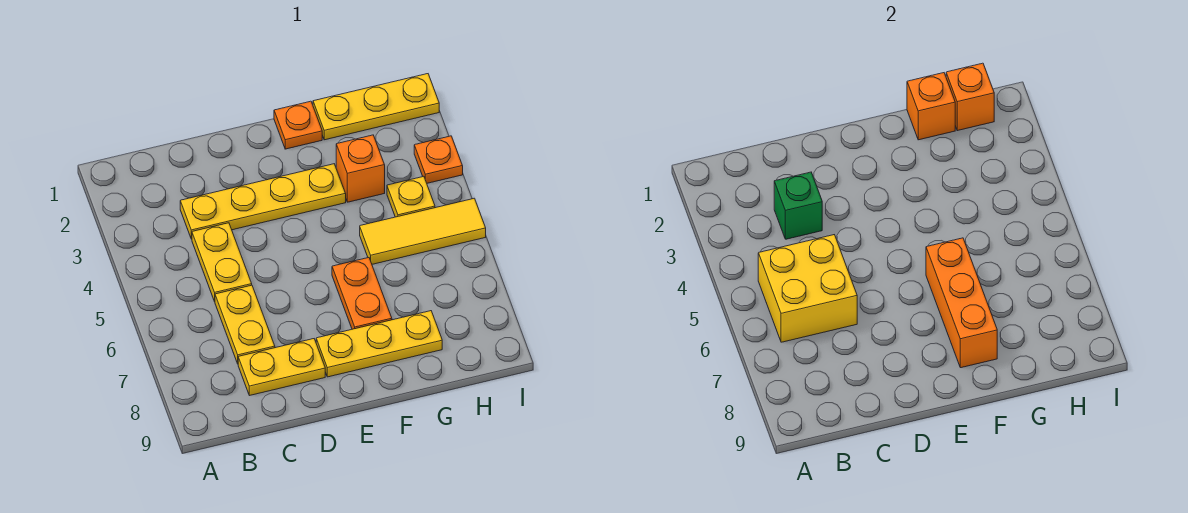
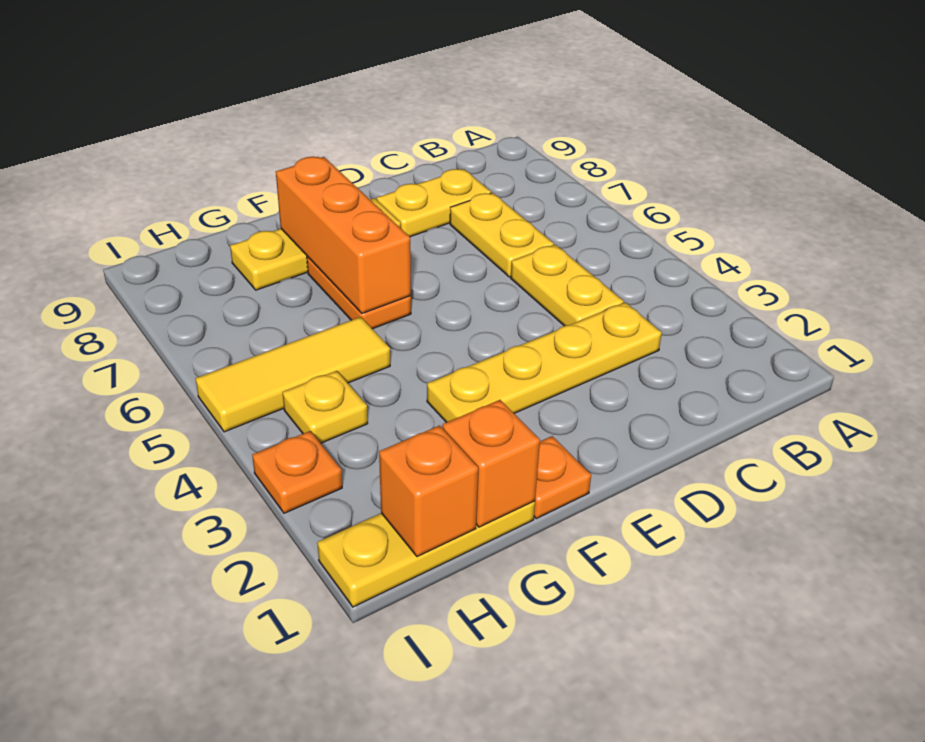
yellow 2x2 brick [758,235,857,342] -> none
green 1x1 brick [774,172,822,239] -> none
orange 1x1 brick [336,135,385,202] -> none

